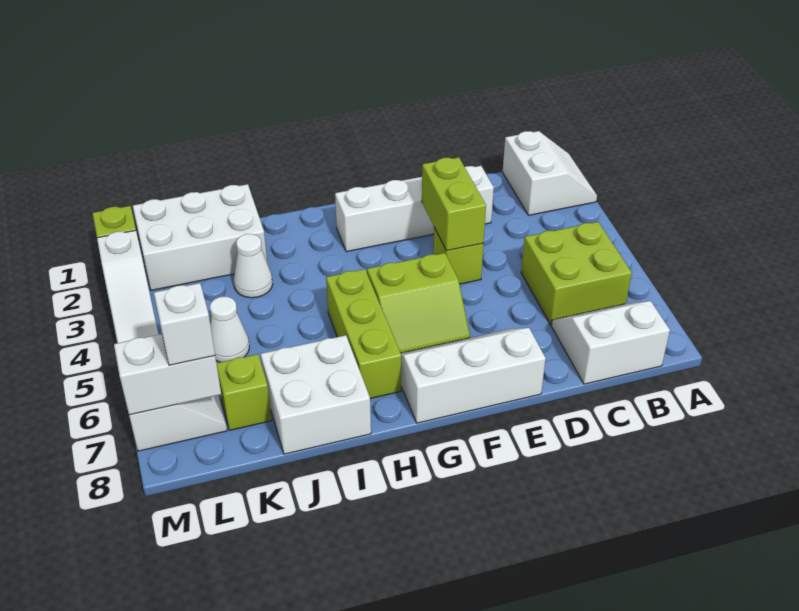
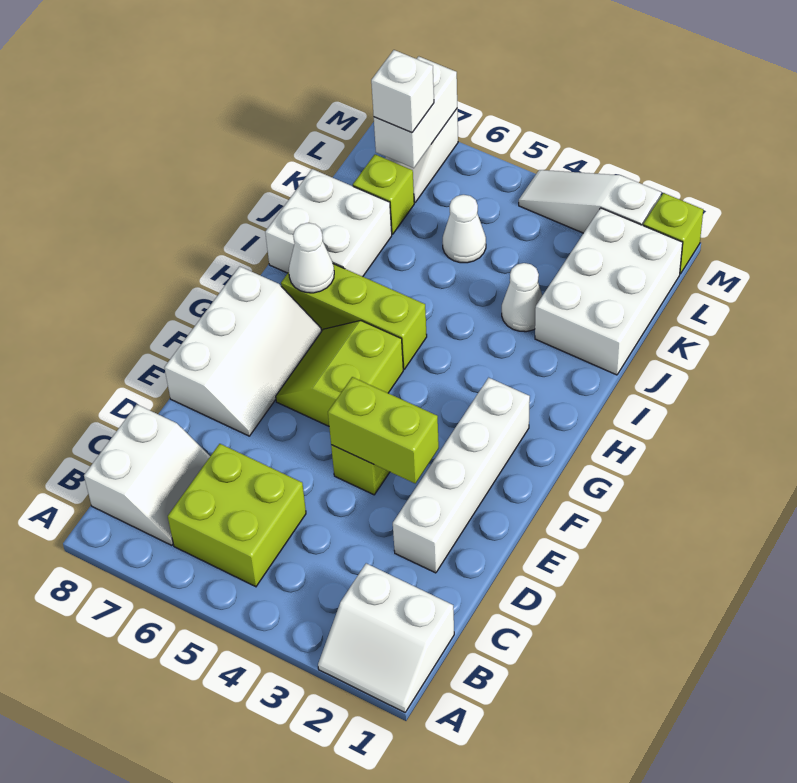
none -> white 1x1 cone [289,223,334,293]

